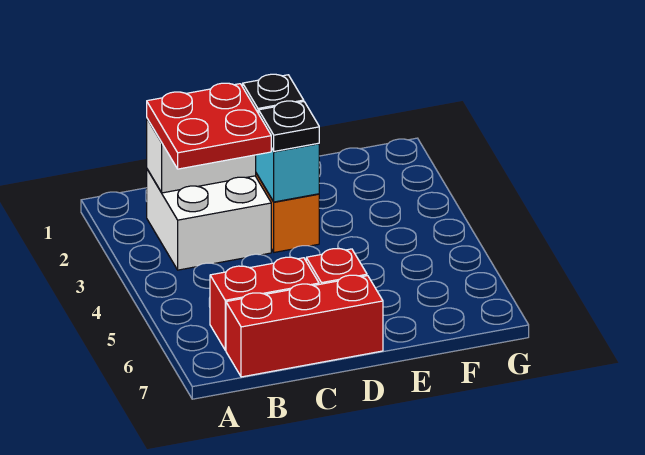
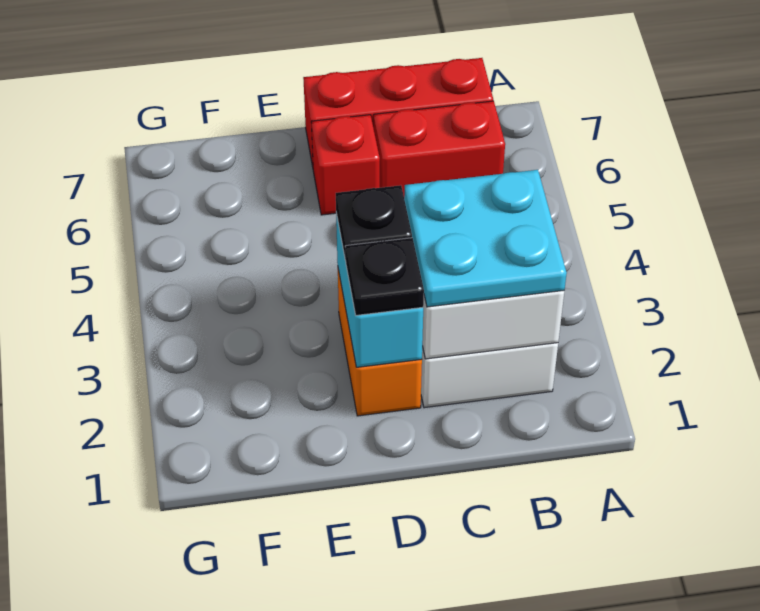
red 2x2 plate [147,83,271,169] -> cyan 2x2 plate [404,170,567,307]

